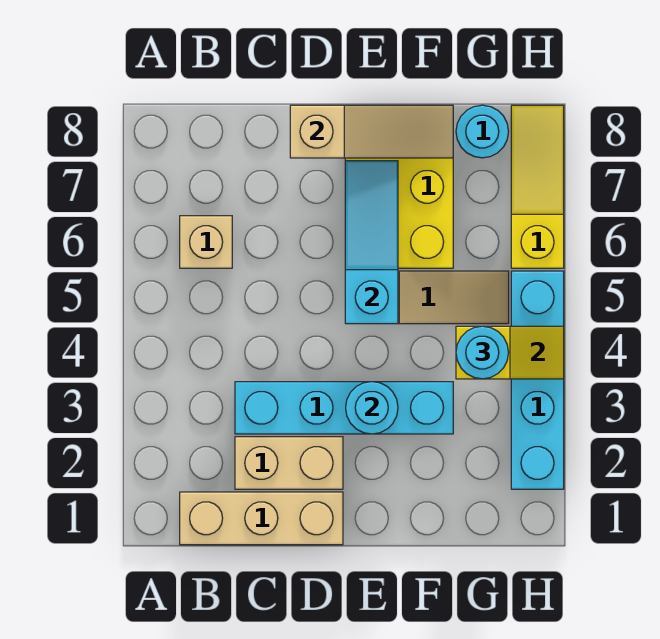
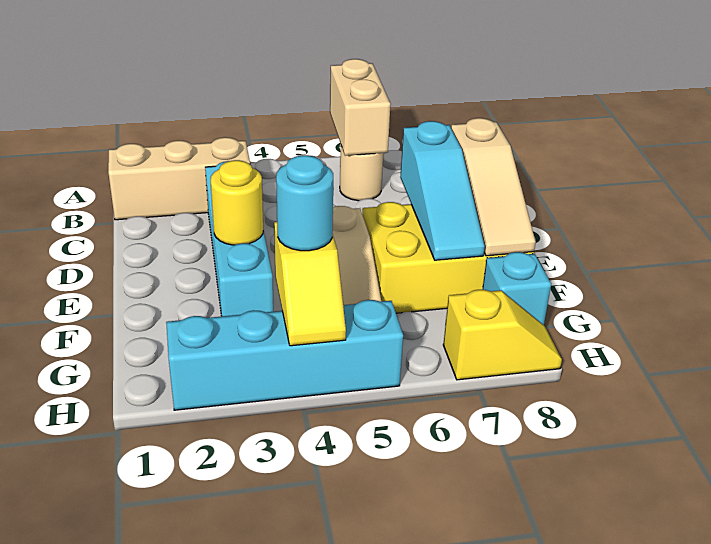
tan 1x3 brick [180,492,343,545] -> tan 1x3 brick turned to [108,137,250,220]
tan 1x1 brick [180,216,232,268] -> tan 1x1 round brick [340,146,383,201]
tan 1x2 brick [235,437,343,489] -> tan 1x2 brick moved to [330,59,391,156]
cyan 1x1 round brick [346,382,398,434] -> yellow 1x1 round brick [211,160,263,245]
cyan 1x3 slope [345,161,398,324] -> cyan 1x3 slope turned to [400,121,485,260]
cyan 1x1 round brick [456,105,509,158] -> cyan 1x1 brick [482,252,551,325]
yellow 1x3 slope [511,105,564,268] -> yellow 1x2 slope [443,290,562,380]

